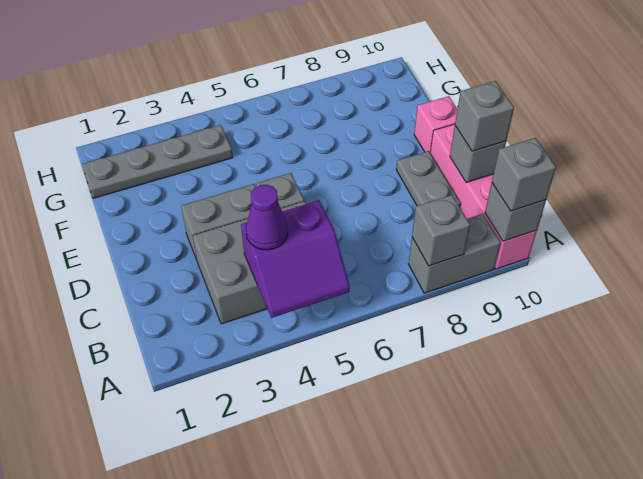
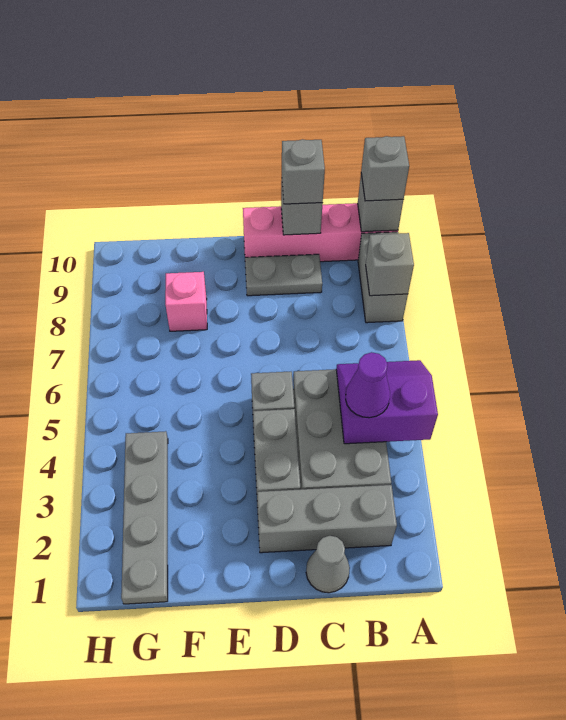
purple 2x2 slope [241,200,350,318] -> purple 2x2 slope turned to [336,360,438,444]
none -> grey 1x3 brick [257,485,397,553]
none -> grey 1x1 cone [306,536,350,593]
pink 1x1 brick [414,96,457,152] -> pink 1x1 brick moved to [165,272,207,331]

